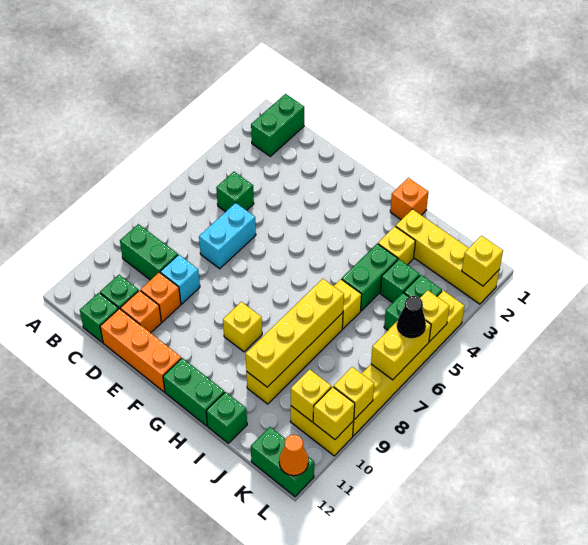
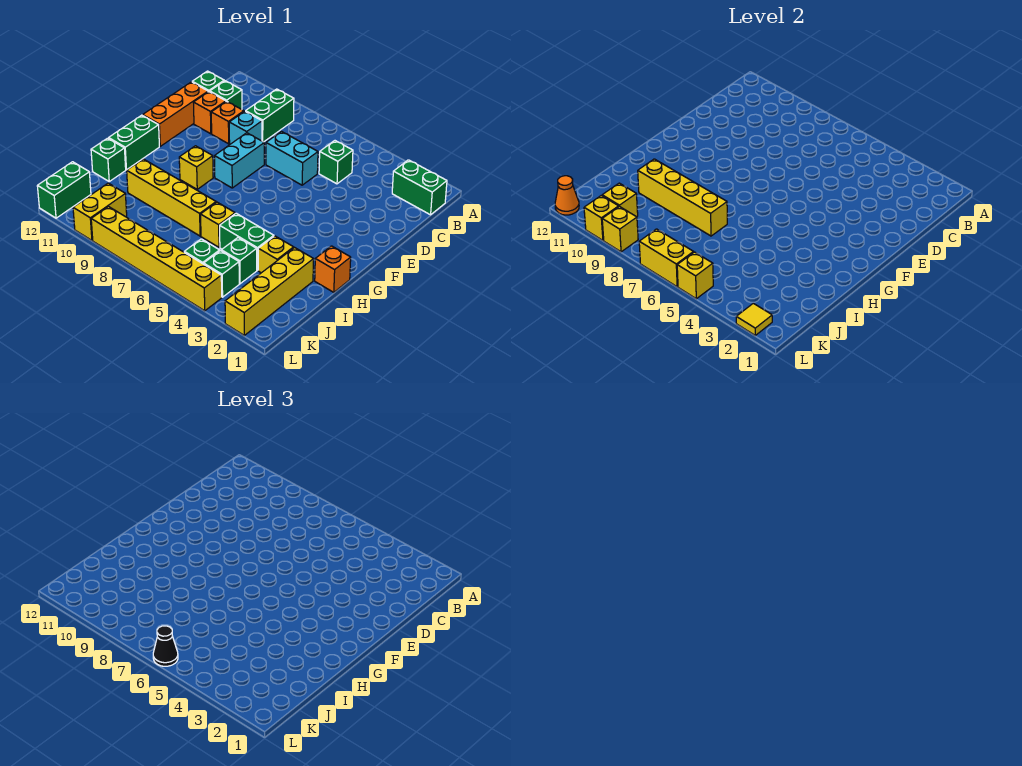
none -> cyan 1x2 brick [214,133,264,188]
yellow 1x1 brick [462,236,503,286] -> yellow 1x1 tile [736,303,772,335]

